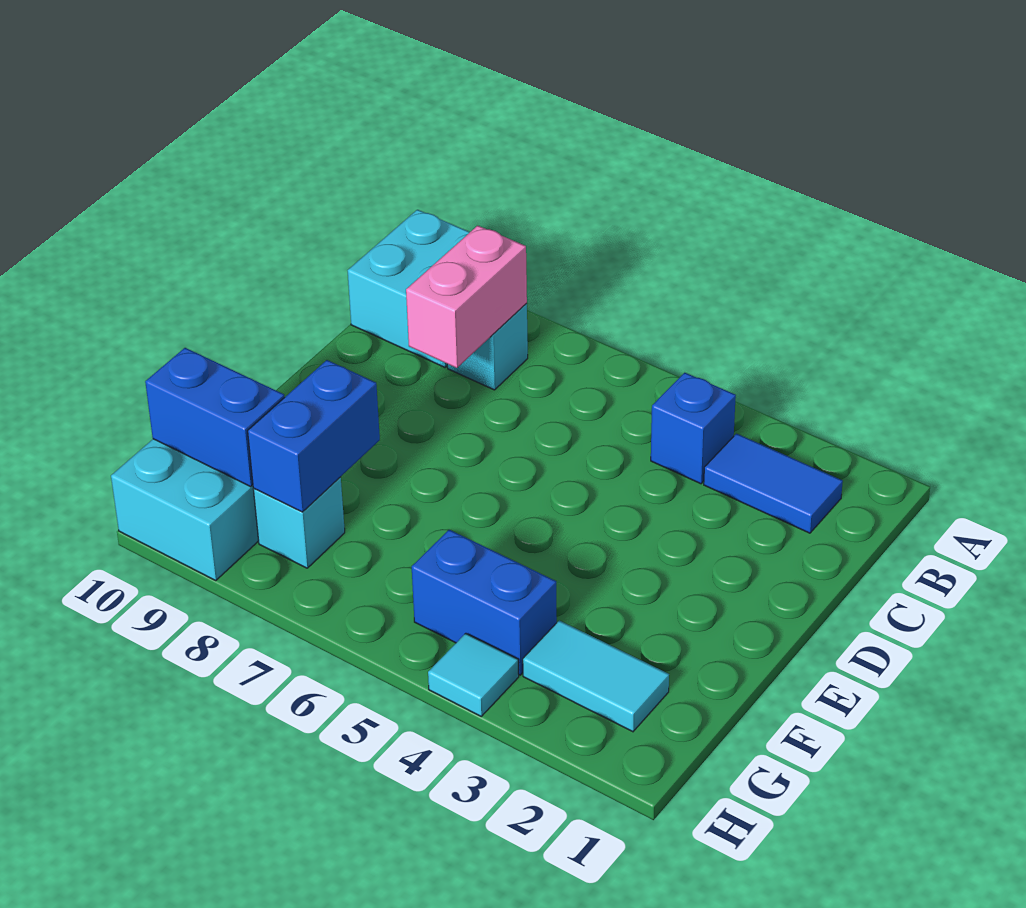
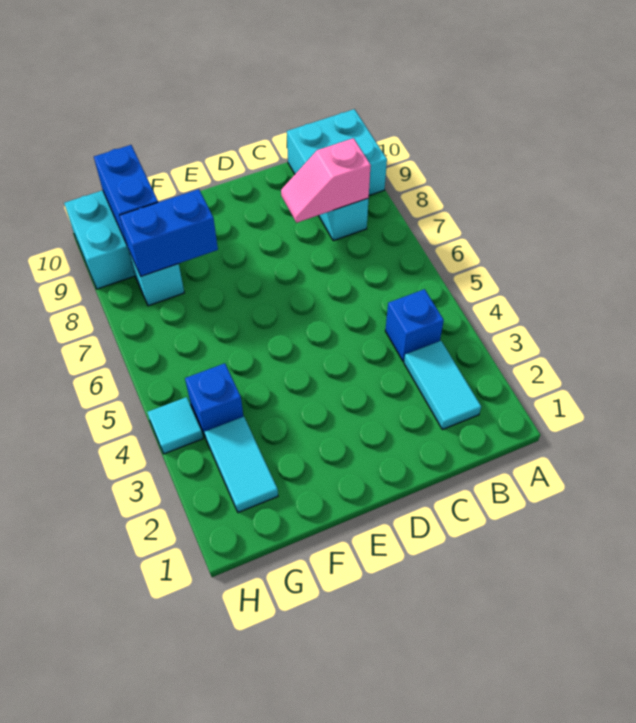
blue 1x2 tile [704,434,843,533] -> cyan 1x2 tile [404,341,481,430]
pink 1x2 brick [406,226,527,368] -> pink 1x2 slope [281,138,371,223]
blue 1x2 brick [412,530,557,675] -> blue 1x1 brick [185,363,243,438]

